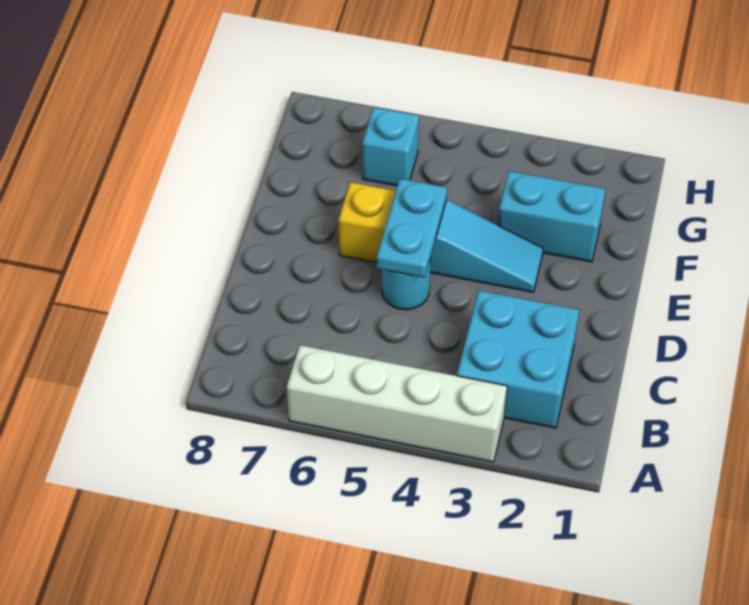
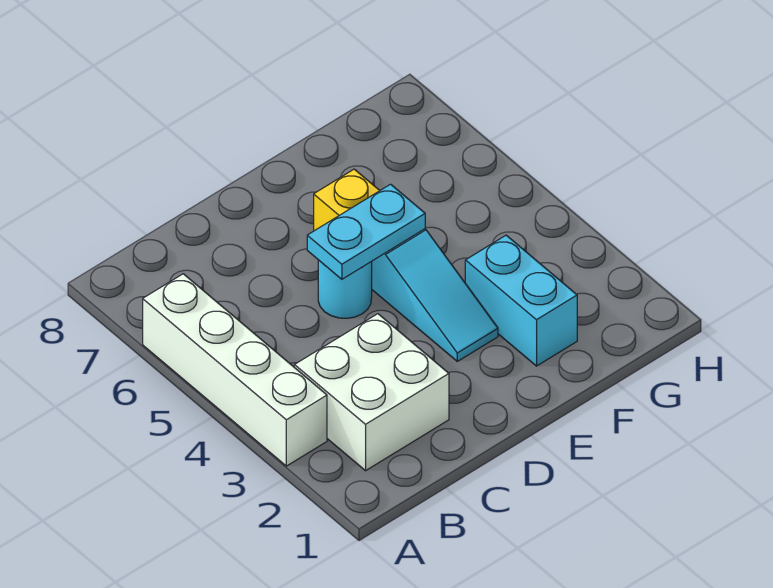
cyan 2x2 brick [457,290,579,428] -> white 2x2 brick [294,314,449,471]
cyan 1x1 brick [362,107,419,186] -> none

